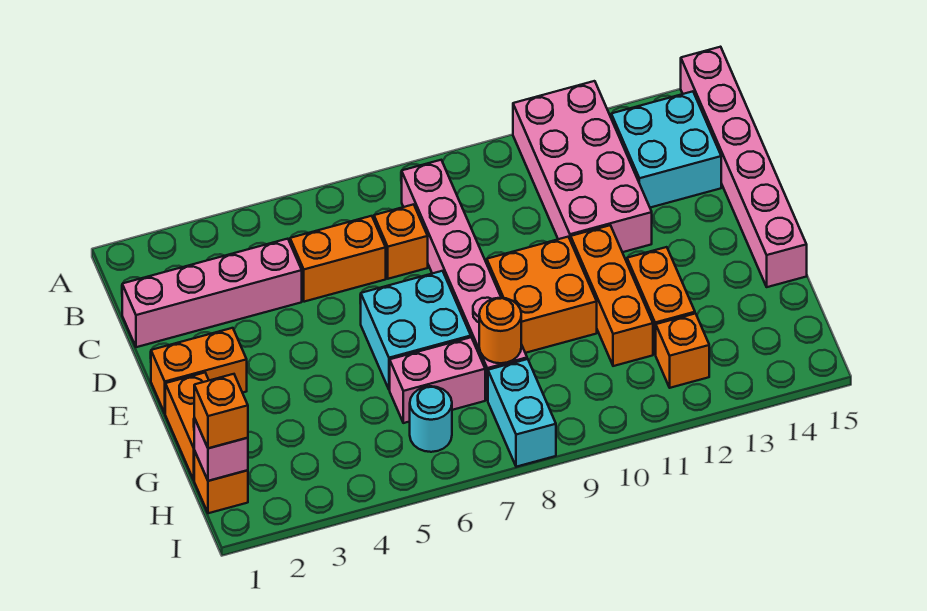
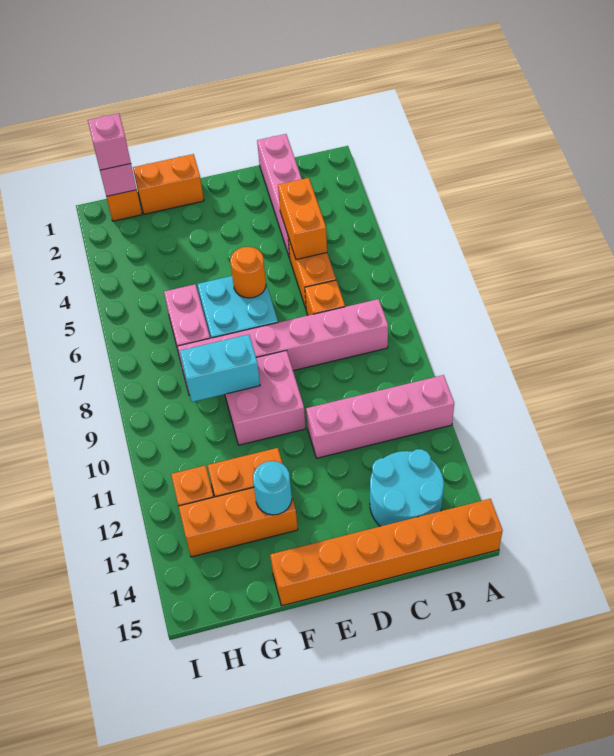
pink 2x4 brick [513,81,652,252] -> pink 1x4 brick [306,375,454,458]
pink 1x6 brick [681,47,807,287] -> orange 1x6 brick [270,499,503,606]
cyan 2x2 brick [611,91,721,208] -> cyan 2x2 round brick [370,449,444,526]
orange 1x2 brick [151,328,247,413] -> orange 1x2 brick moved to [278,178,327,260]
orange 2x2 brick [487,237,597,353] -> pink 2x2 brick [225,351,306,445]
orange 1x3 brick [571,225,653,366] -> orange 1x3 brick moved to [179,488,298,557]
orange 1x1 round brick [479,298,521,363] -> orange 1x1 round brick moved to [230,247,266,298]
orange 1x1 brick [194,374,248,448] -> pink 1x1 brick [88,113,131,170]
cyan 1x1 round brick [410,386,452,452] -> cyan 1x1 round brick moved to [253,461,292,515]
cyan 1x2 brick [488,359,556,467] -> cyan 1x2 brick moved to [180,335,260,402]

